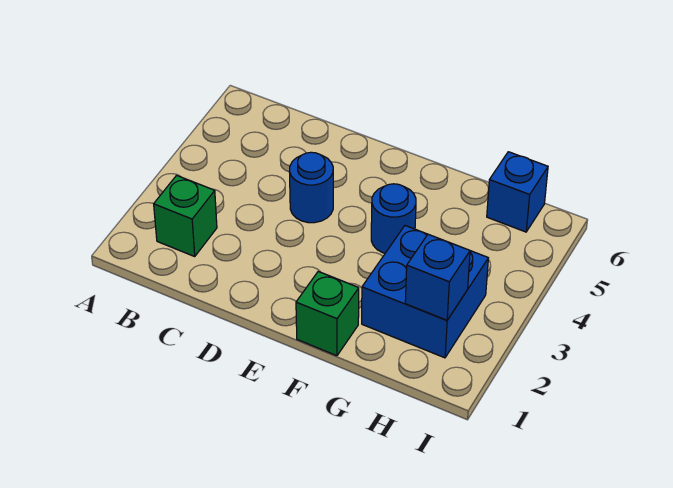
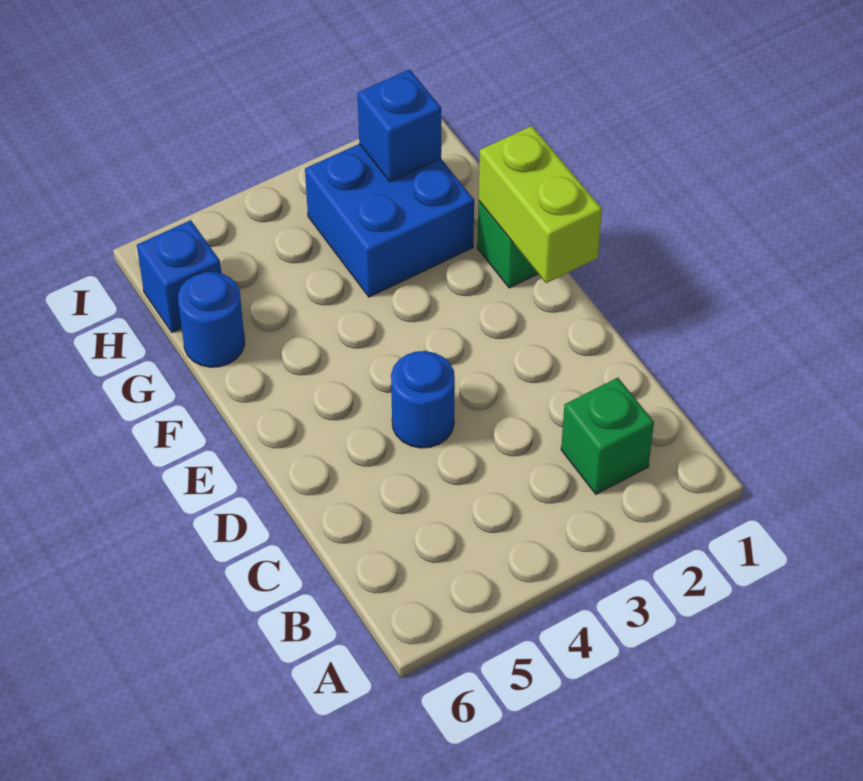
none -> lime 1x2 brick [479,126,602,283]
blue 1x1 round brick [371,184,416,253] -> blue 1x1 round brick moved to [178,272,245,367]

